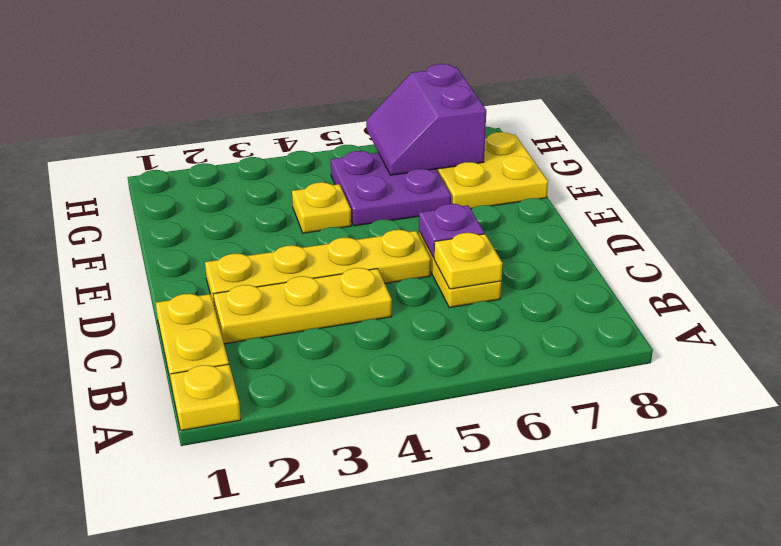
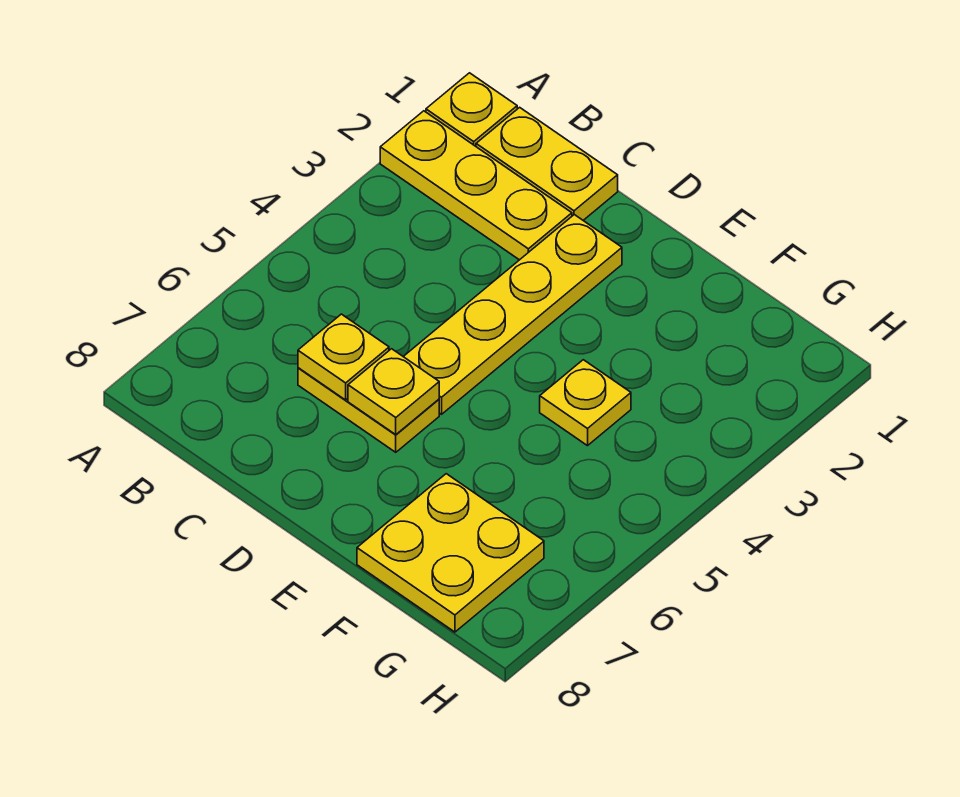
yellow 1x3 plate [213,268,392,344] -> yellow 1x3 plate turned to [380,111,572,260]
purple 1x1 plate [419,204,484,258] -> yellow 1x1 plate [348,349,439,435]
purple 2x2 plate [331,151,451,226] -> none
purple 2x2 slope [366,64,486,175] -> none

